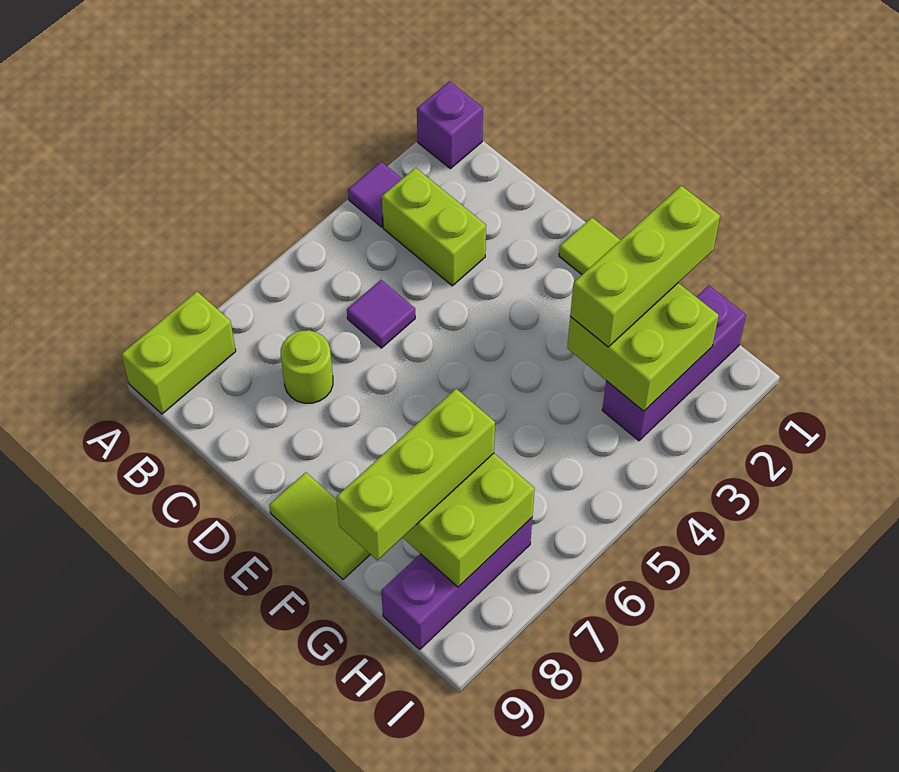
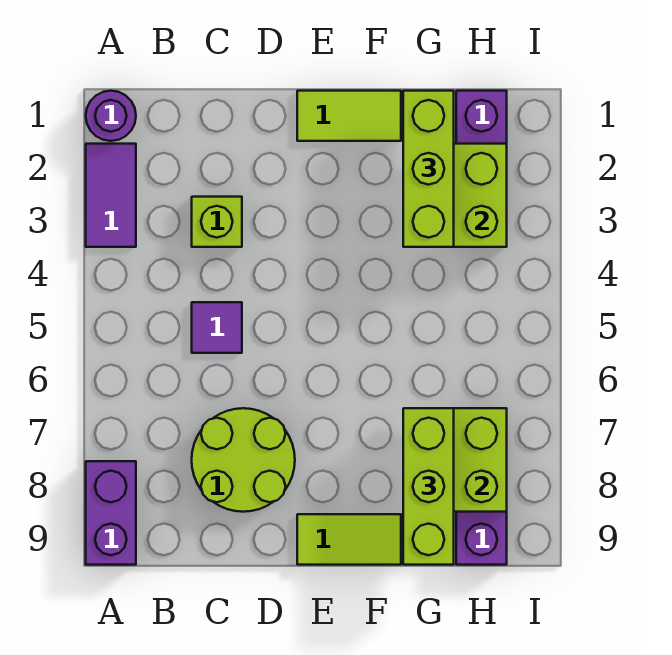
purple 1x1 brick [417,81,483,169] -> purple 1x1 round brick [86,91,136,141]
purple 1x1 tile [348,162,402,227] -> purple 1x2 tile [86,144,136,247]
lime 1x2 brick [121,291,236,414] -> purple 1x2 brick [86,461,136,565]
lime 1x2 brick [382,168,486,286] -> lime 1x1 brick [192,197,242,247]
lime 1x1 round brick [281,330,333,403] -> lime 2x2 round brick [192,408,295,512]

